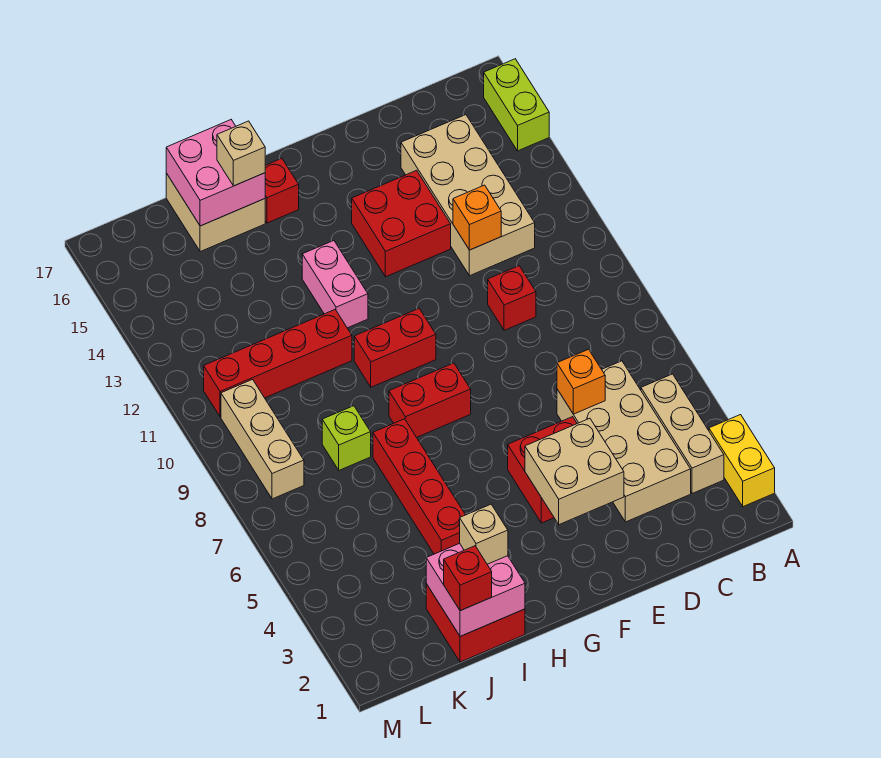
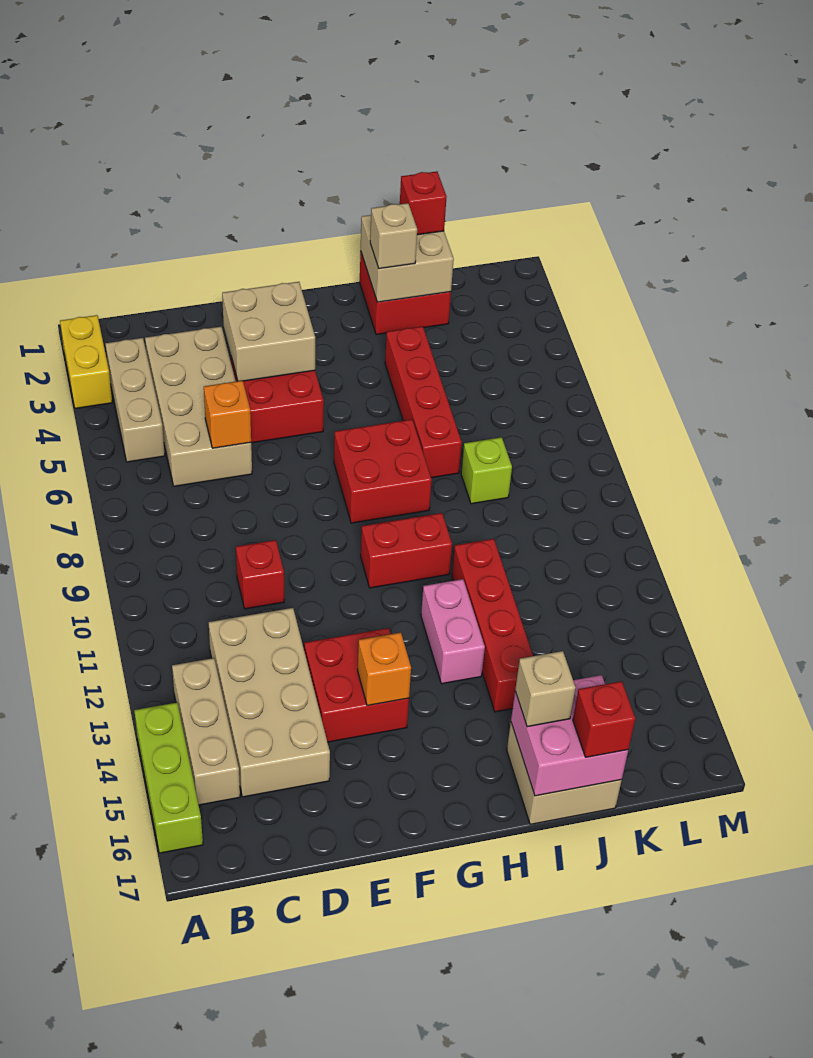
lime 1x2 brick [484,59,549,151] -> lime 1x3 brick [134,703,203,853]
orange 1x1 brick [453,185,501,250] -> orange 1x1 brick moved to [358,632,411,706]
red 1x2 brick [389,363,471,437] -> red 2x2 brick [334,419,432,523]
red 1x1 brick [265,158,299,223] -> red 1x1 brick moved to [573,681,635,757]
pink 2x2 brick [426,543,525,636] -> tan 2x2 brick [361,215,454,302]
red 1x4 brick [204,310,352,417] -> red 1x4 brick turned to [452,539,533,712]
tan 1x3 brick [221,380,304,499] -> tan 1x3 brick moved to [172,658,240,805]

